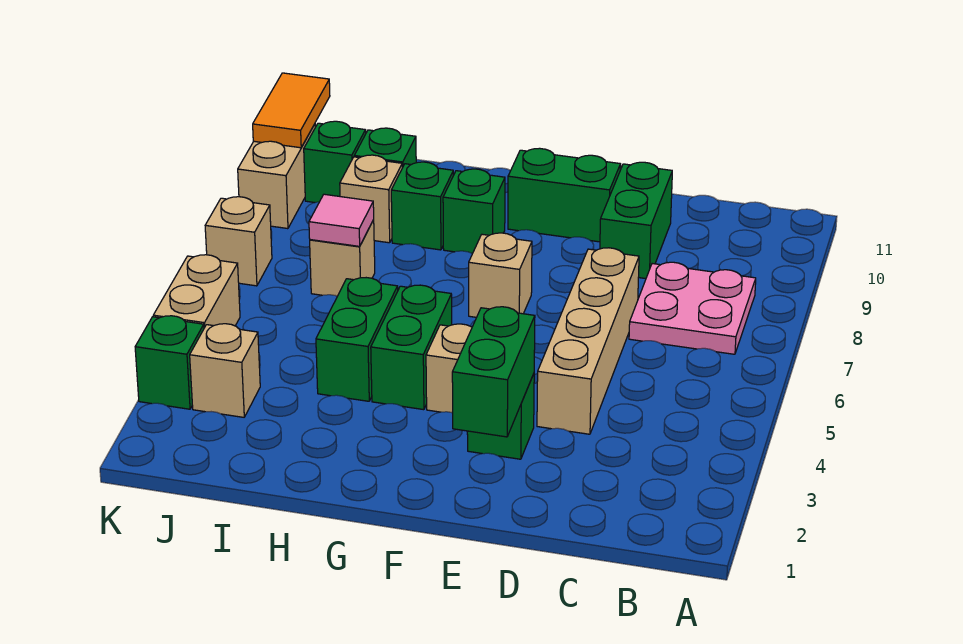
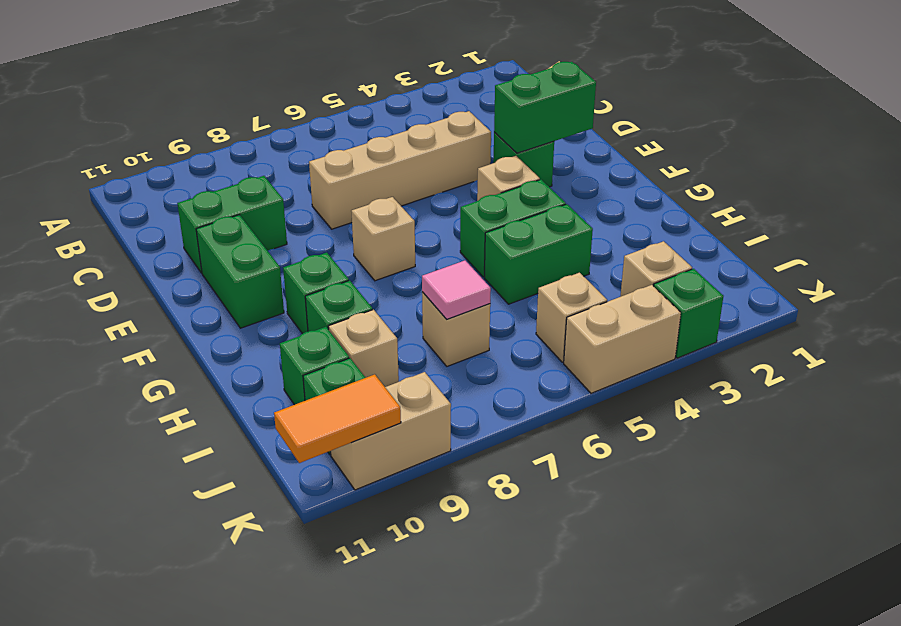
pink 2x2 plate [629,262,756,354] -> none
tan 1x1 brick [205,197,272,286] -> tan 1x1 brick moved to [536,273,607,362]

